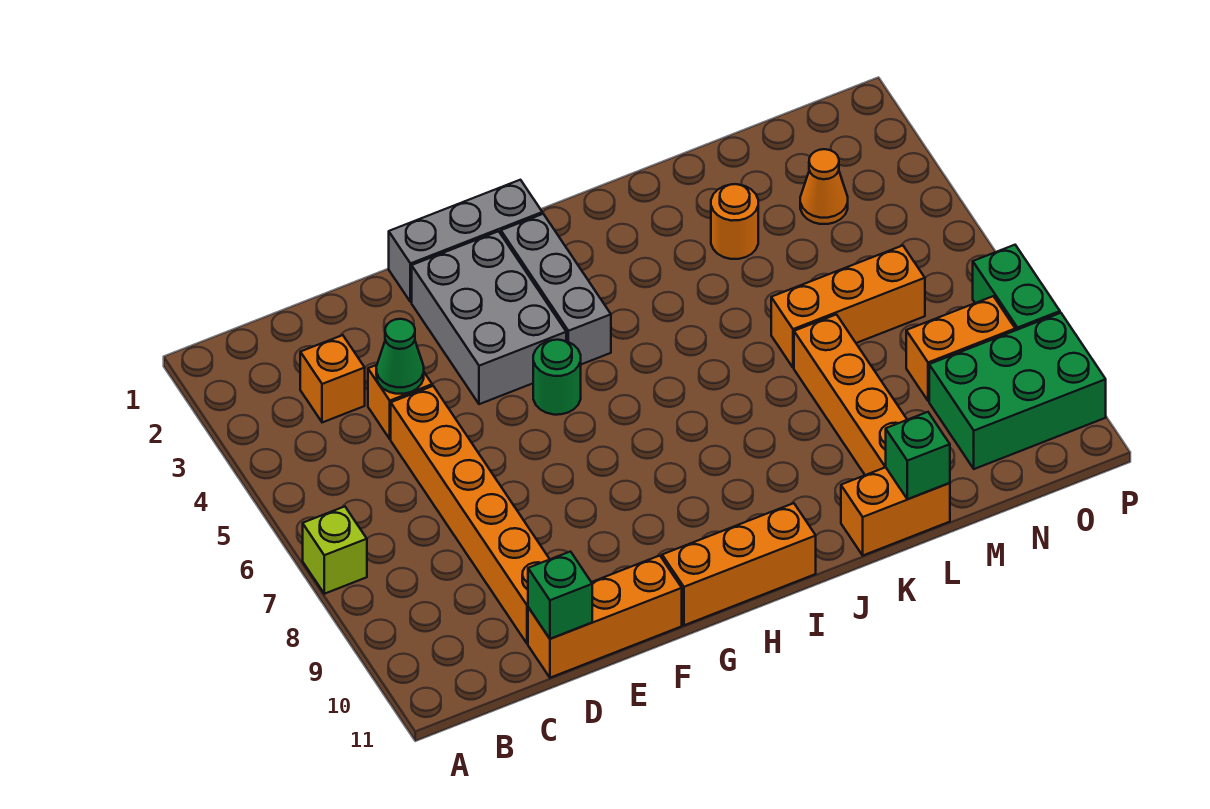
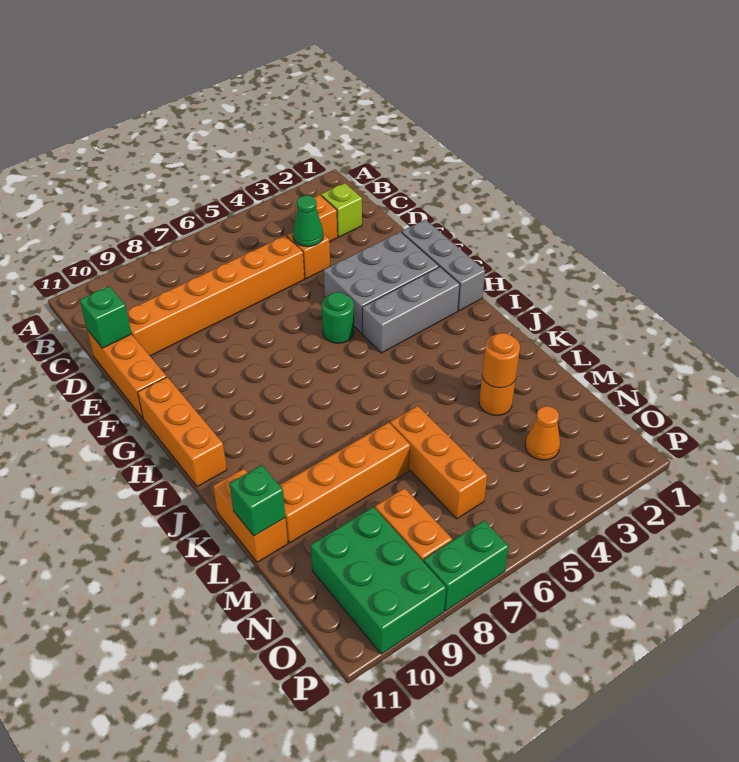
lime 1x1 brick [303,507,367,594] -> lime 1x1 brick moved to [321,183,362,237]
none -> orange 1x1 round brick [482,333,520,388]

